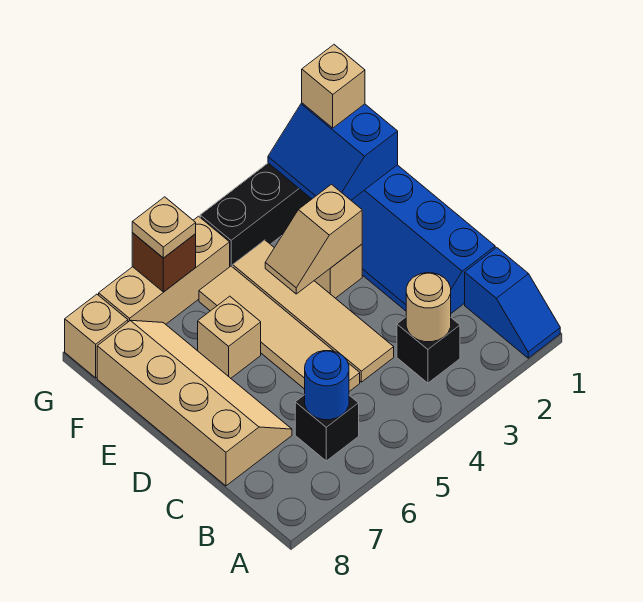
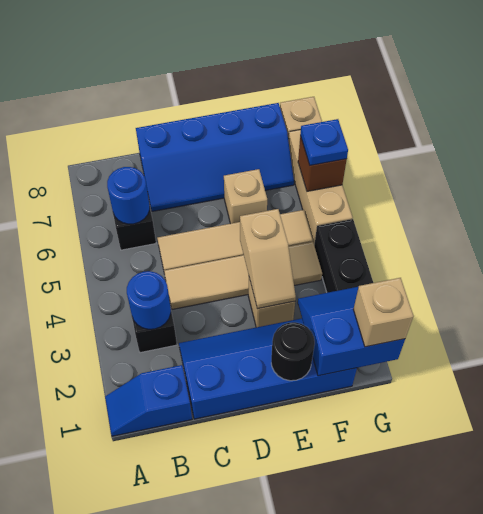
tan 1x1 round brick [406,273,451,342] -> blue 1x1 round brick [127,271,171,329]
tan 2x4 slope [97,320,292,486] -> blue 2x4 slope [136,103,294,212]
none -> black 1x1 round brick [271,322,315,381]
tan 1x2 slope [265,184,362,294] -> tan 1x2 slope turned to [240,209,296,309]
tan 1x1 plate [132,197,196,258] -> blue 1x1 plate [300,119,348,165]

